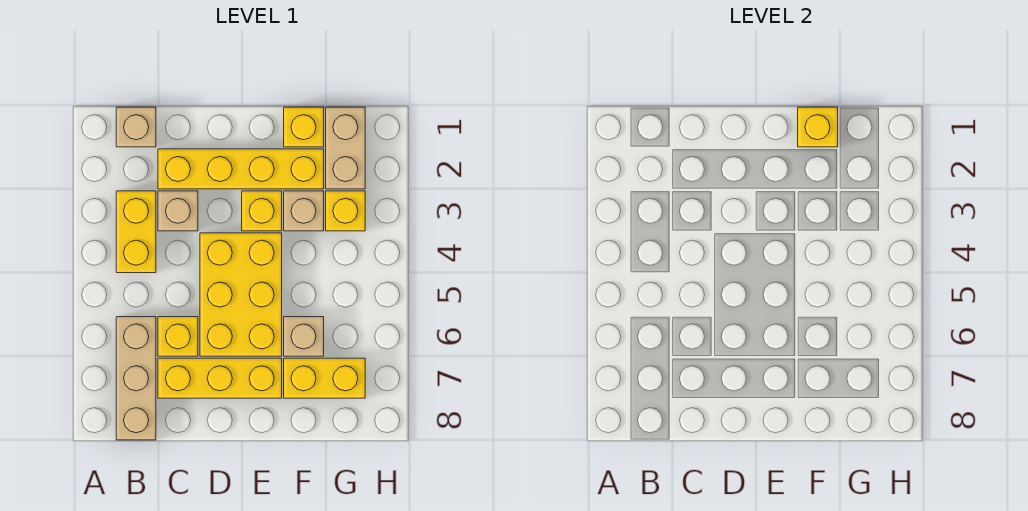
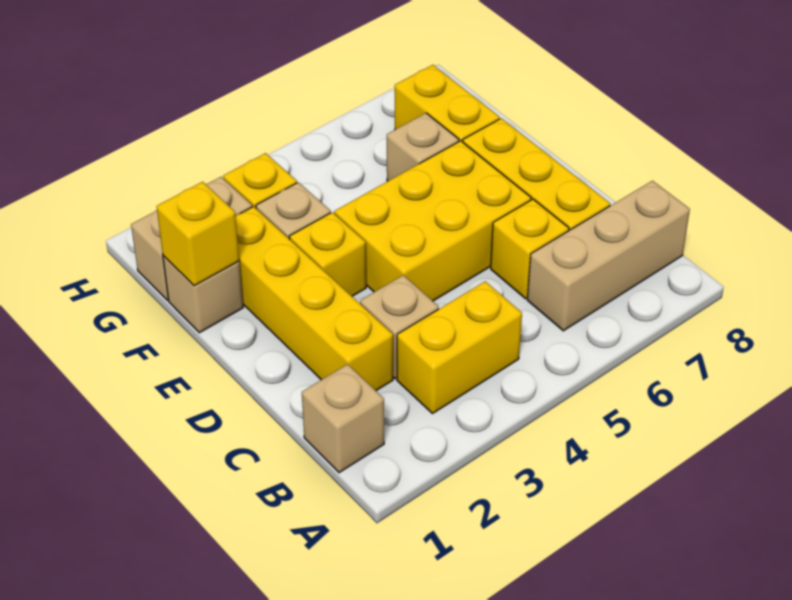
yellow 1x1 brick [284,107,324,147] -> tan 1x1 brick [163,256,243,333]

